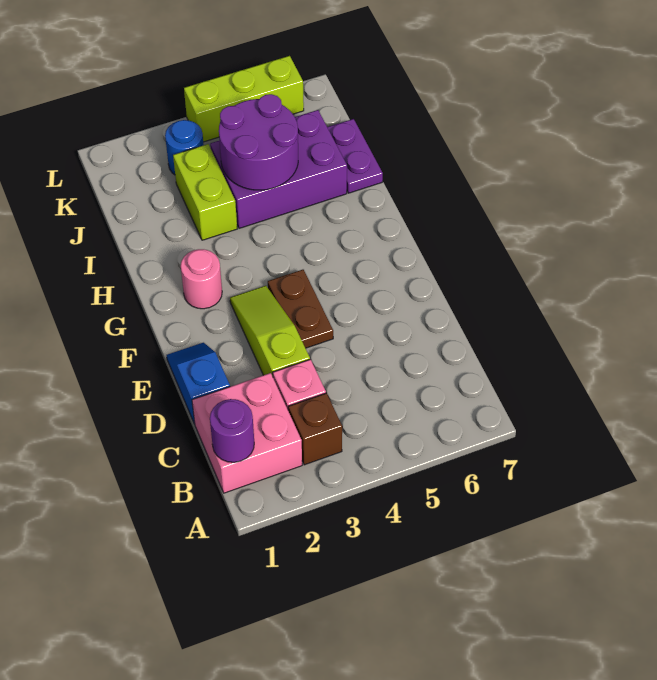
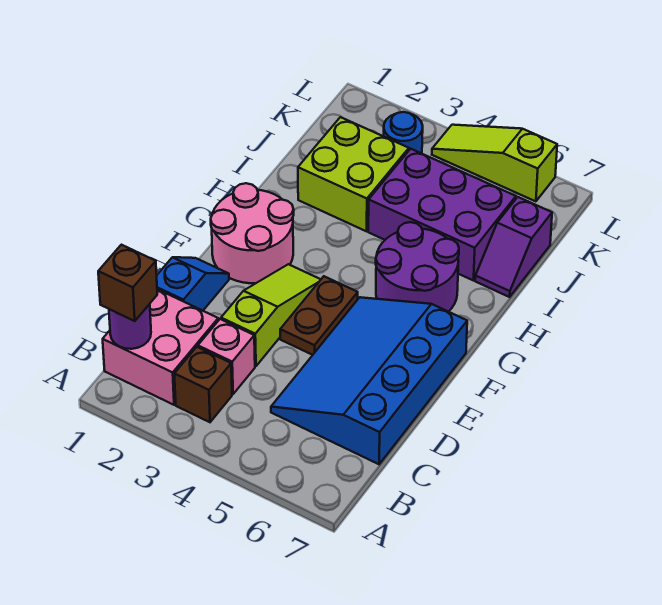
none -> brown 1x1 brick [98,245,157,321]
none -> blue 3x4 slope [271,297,467,464]
pink 1x1 round brick [181,249,222,309] -> pink 2x2 round brick [211,183,294,283]
lime 1x2 brick [173,144,237,240] -> lime 2x2 brick [298,117,409,231]
purple 2x2 round brick [219,94,298,190] -> purple 2x2 round brick moved to [376,222,459,312]
purple 1x2 plate [327,119,383,193] -> purple 1x2 slope [475,197,552,297]
lime 1x3 brick [184,56,304,142] -> lime 1x3 slope [432,125,557,201]

